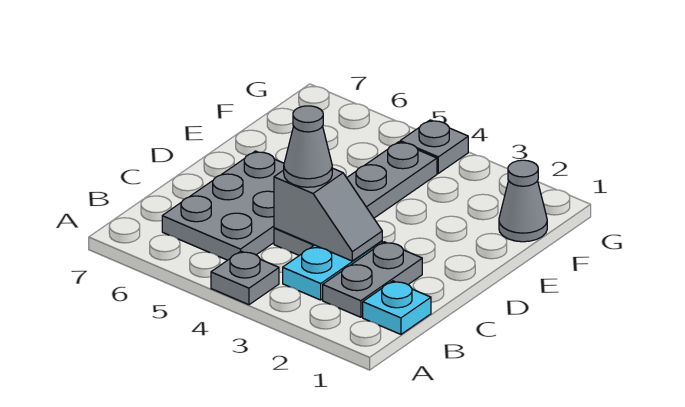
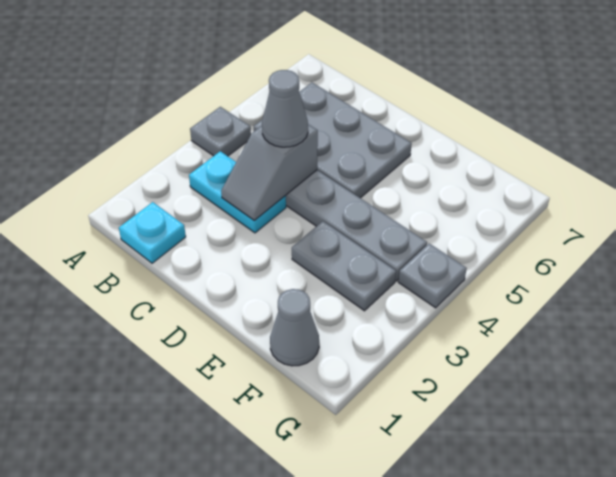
grey 1x2 plate [323,242,422,317] -> grey 1x2 plate moved to [292,221,396,311]

